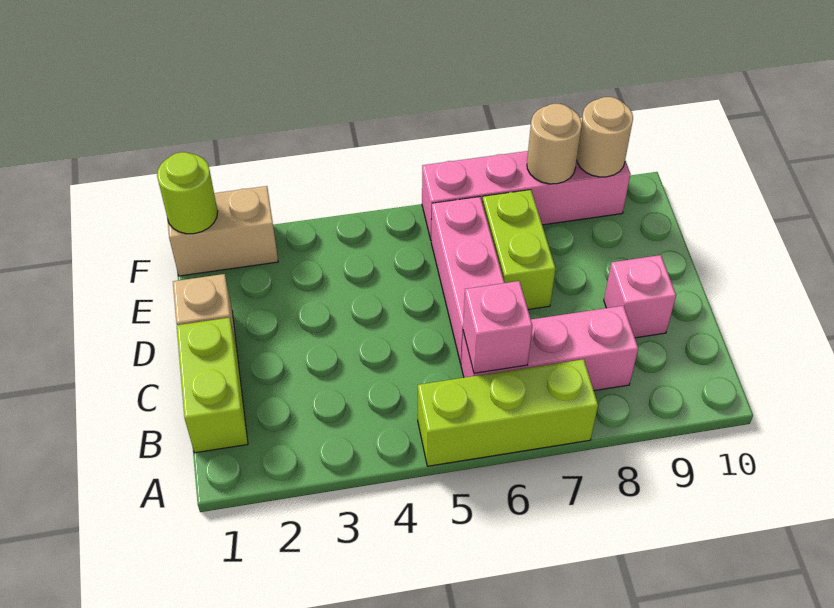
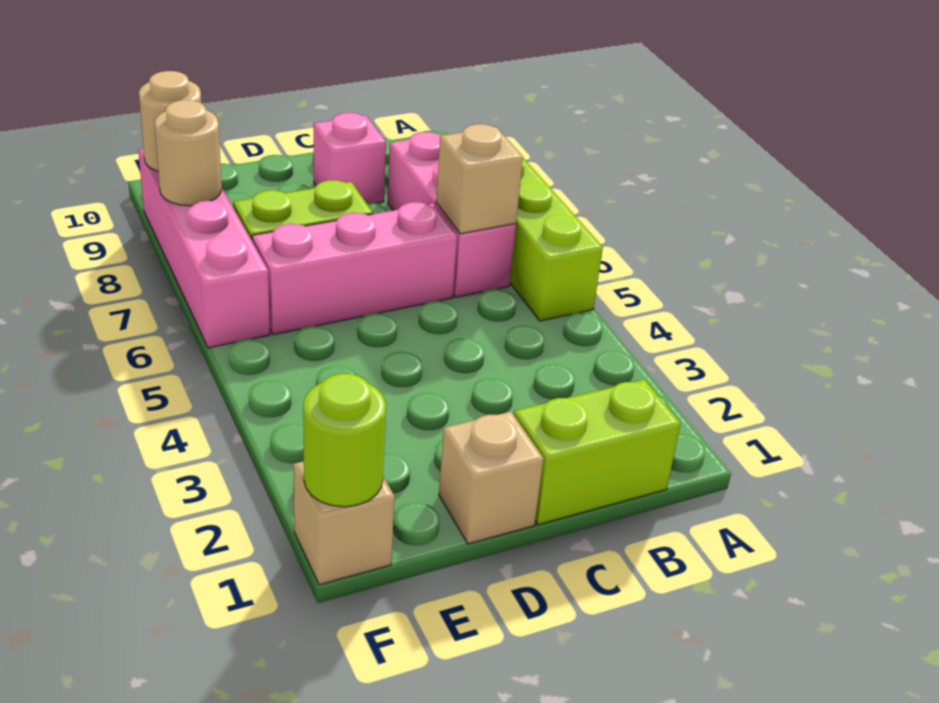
pink 1x1 brick [463,281,532,373] -> tan 1x1 brick [436,124,523,234]
tan 1x2 brick [168,186,278,276] -> tan 1x1 brick [293,461,395,585]

